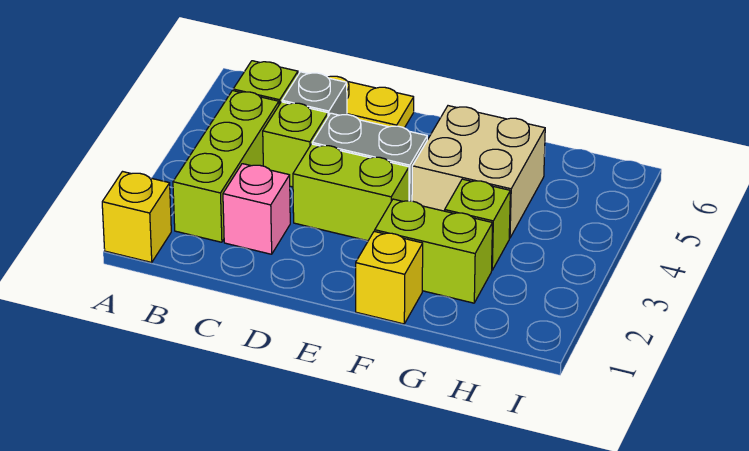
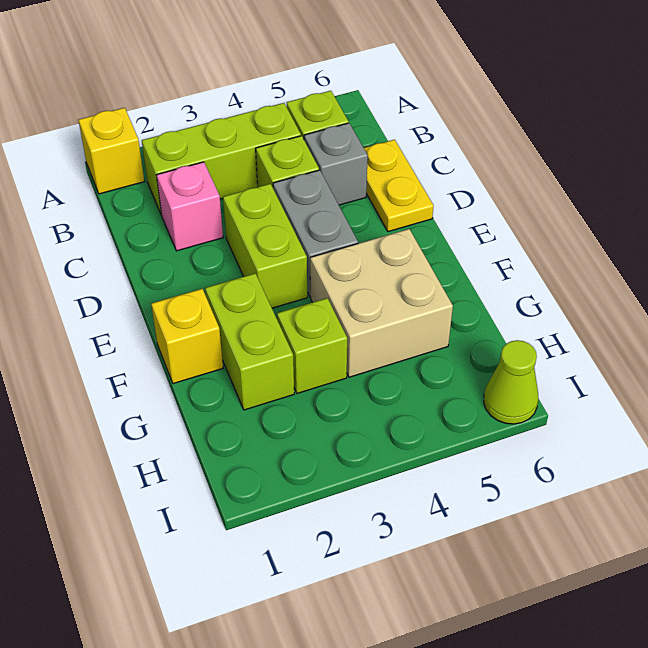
none -> lime 1x1 cone [484,340,538,424]

